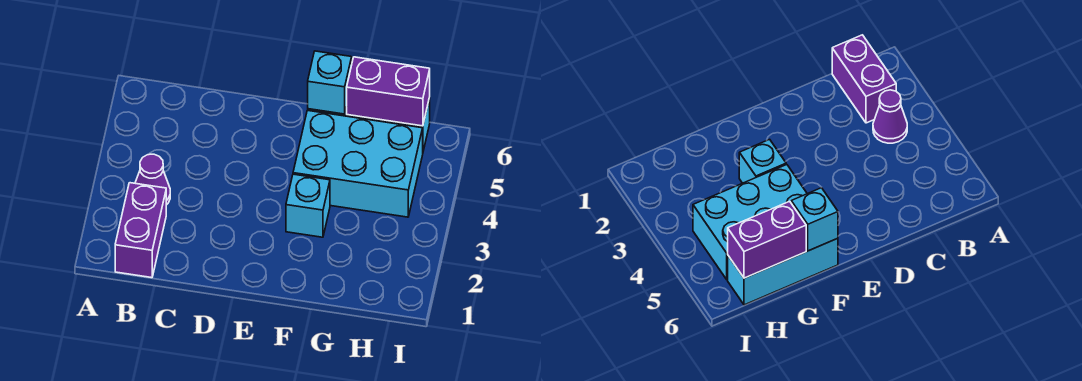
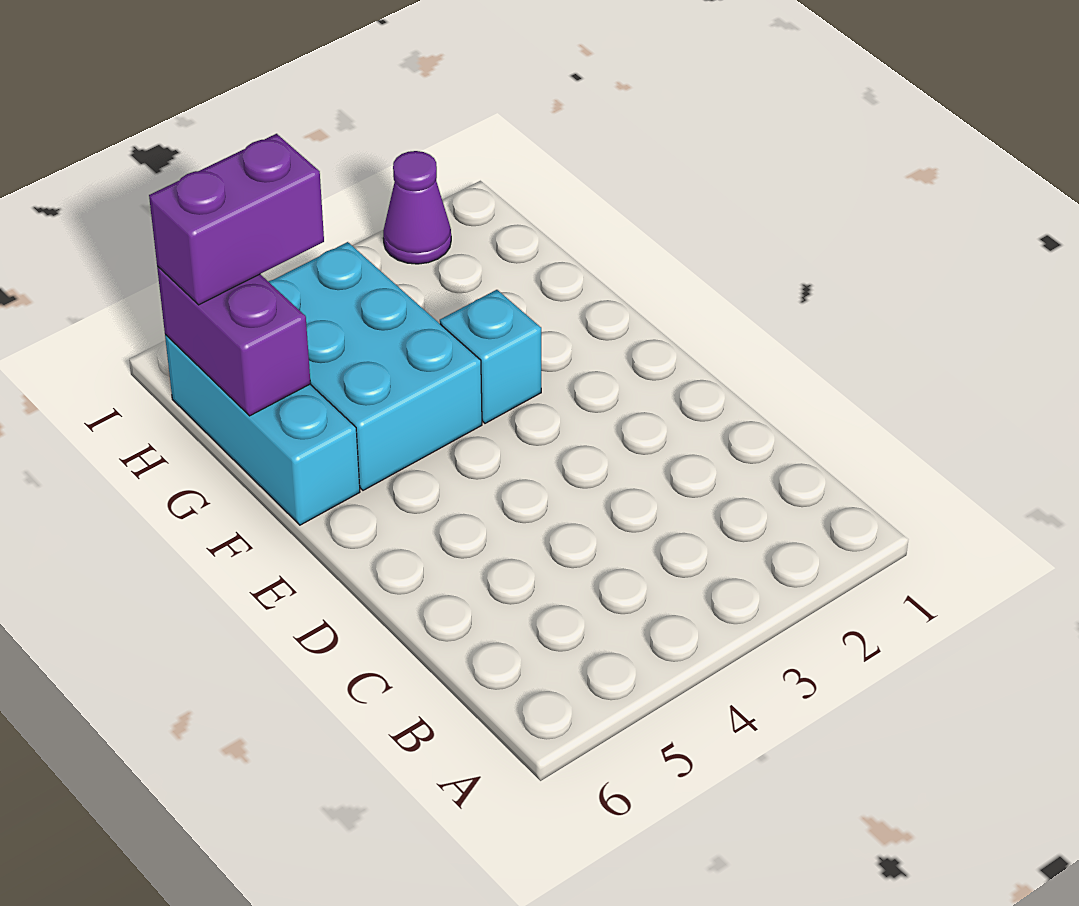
purple 1x2 brick [115,183,166,278] -> purple 1x2 brick moved to [149,134,324,305]
purple 1x1 cone [135,154,170,205] -> purple 1x1 cone moved to [383,151,451,264]
cyan 1x1 brick [308,51,352,114] -> none

